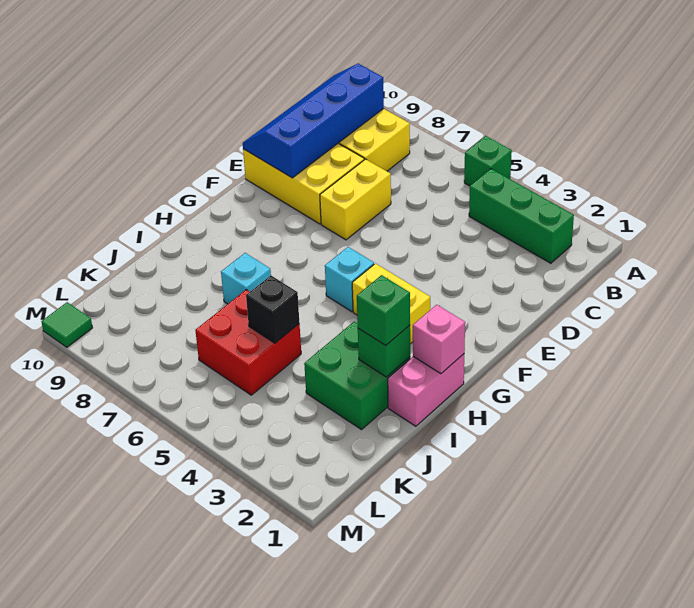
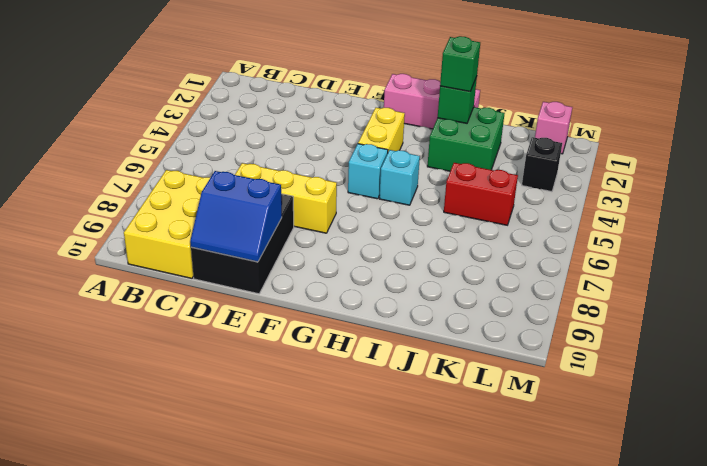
green 1x1 brick [464,136,512,186] -> none
green 1x3 brick [469,169,574,263] -> none
blue 2x4 slope [243,64,384,178] -> blue 2x2 slope [190,171,282,262]
yellow 1x2 brick [320,159,391,240] -> yellow 1x3 brick [235,163,337,233]
yellow 2x3 brick [243,143,364,224] -> black 2x3 brick [191,194,294,294]
pink 1x2 brick [388,354,464,426] -> pink 1x3 brick [384,74,480,129]
pink 1x1 brick [413,305,465,374] -> pink 1x1 brick moved to [535,102,572,154]
cyan 1x1 brick [221,253,271,304] -> cyan 1x1 brick moved to [380,150,420,205]
red 2x2 brick [195,290,301,395] -> red 1x2 brick [444,163,518,225]
black 1x1 brick [246,276,299,343] -> black 1x1 brick moved to [522,137,562,192]
green 1x1 tile [41,302,92,347] -> none

